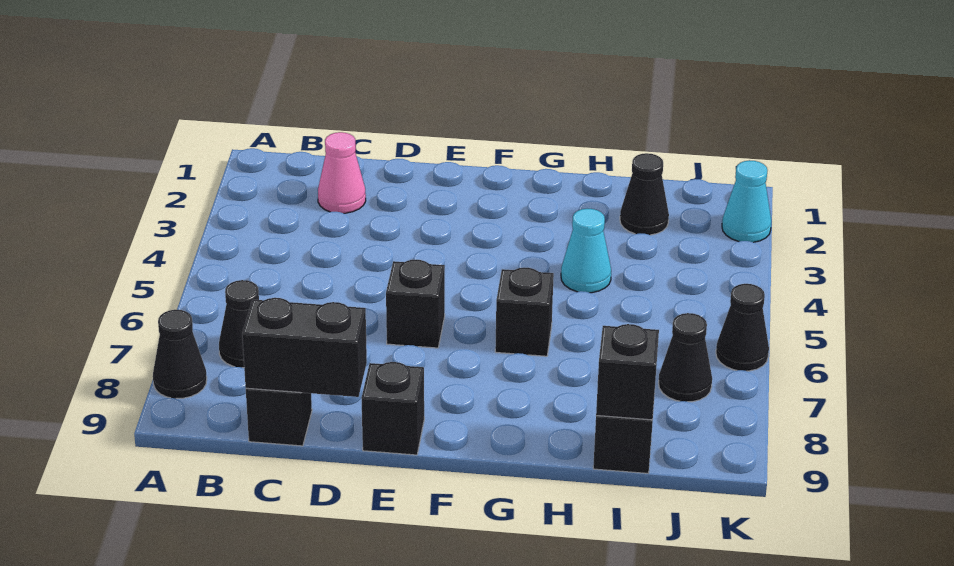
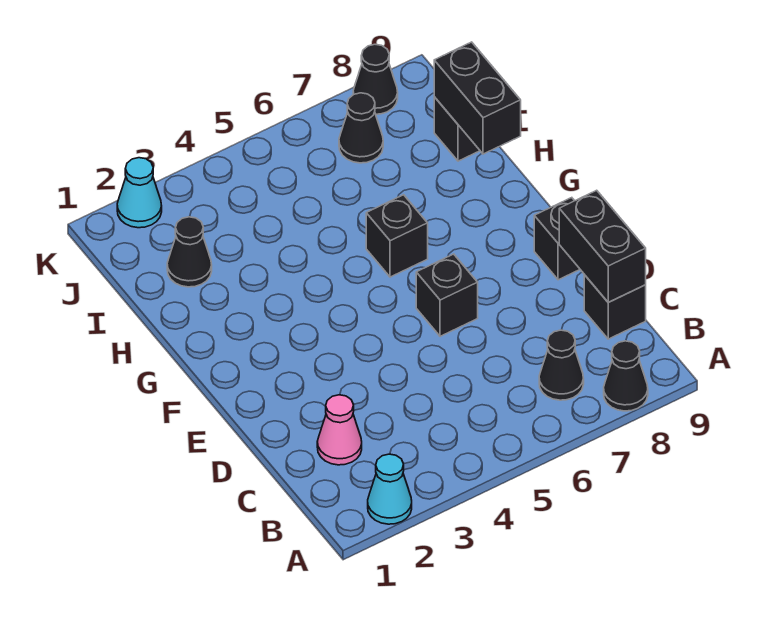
cyan 1x1 cone [561,209,611,293] -> cyan 1x1 cone moved to [368,454,412,524]
black 1x1 brick [596,324,659,420] -> black 1x2 brick [434,42,521,154]
black 1x1 cone [716,284,769,371] -> black 1x1 cone moved to [353,44,398,114]

